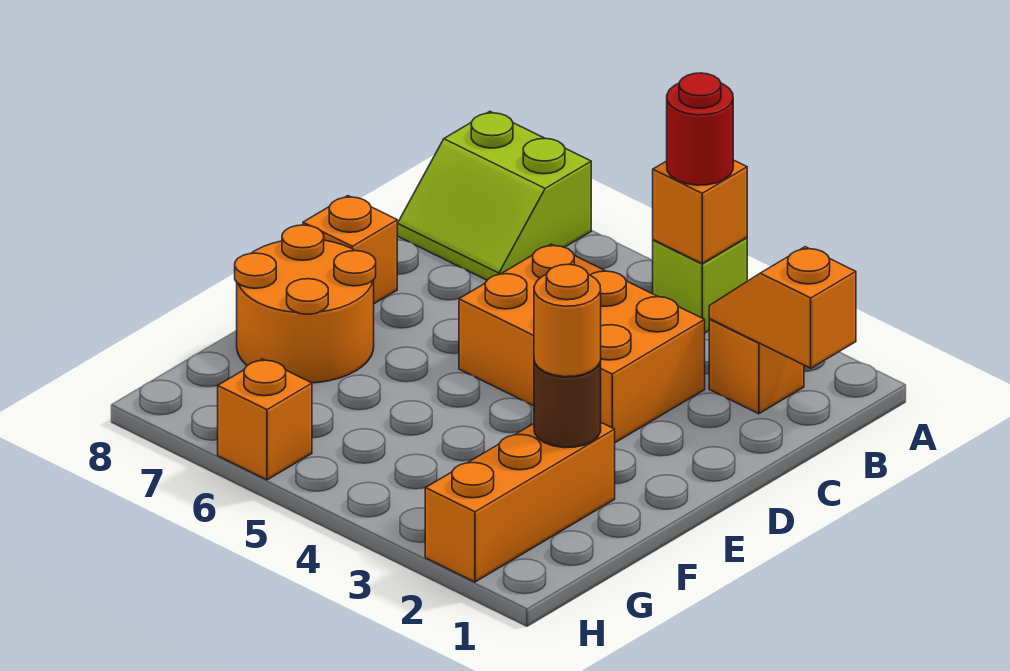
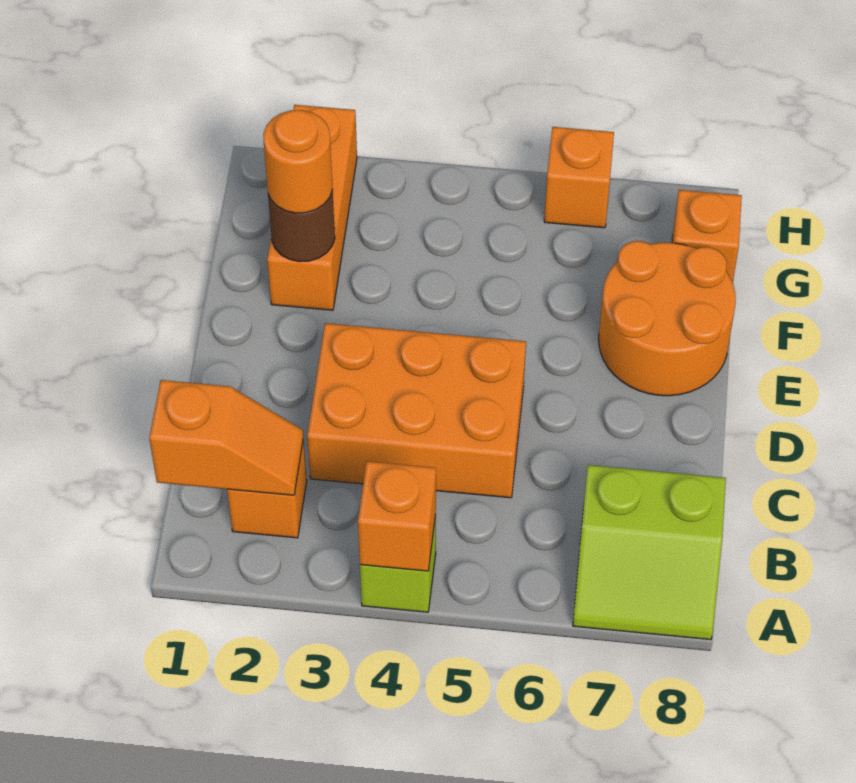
red 1x1 round brick [667,73,733,185] -> none
lime 2x2 slope [398,112,591,280] -> lime 2x2 slope turned to [573,465,726,640]
orange 1x1 brick [303,196,397,304] -> orange 1x1 brick moved to [672,190,742,283]

